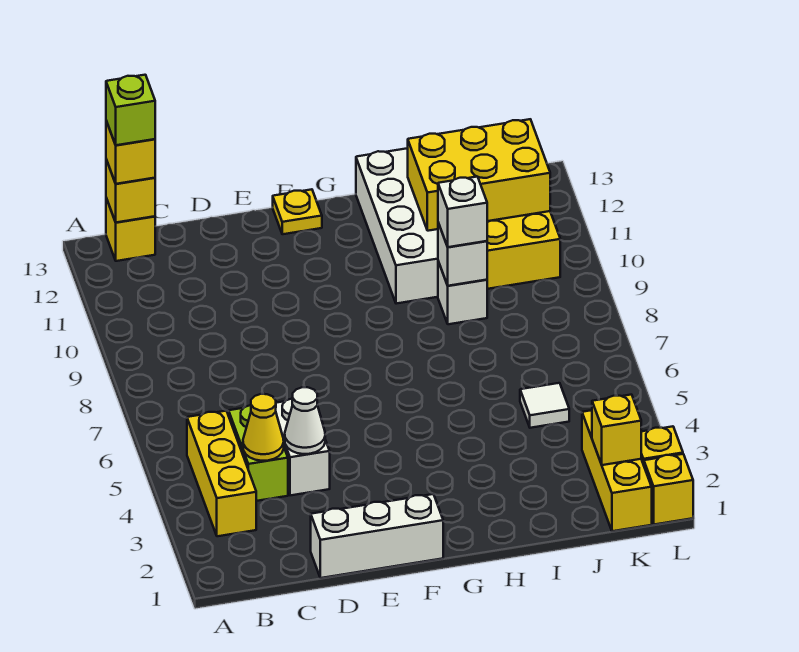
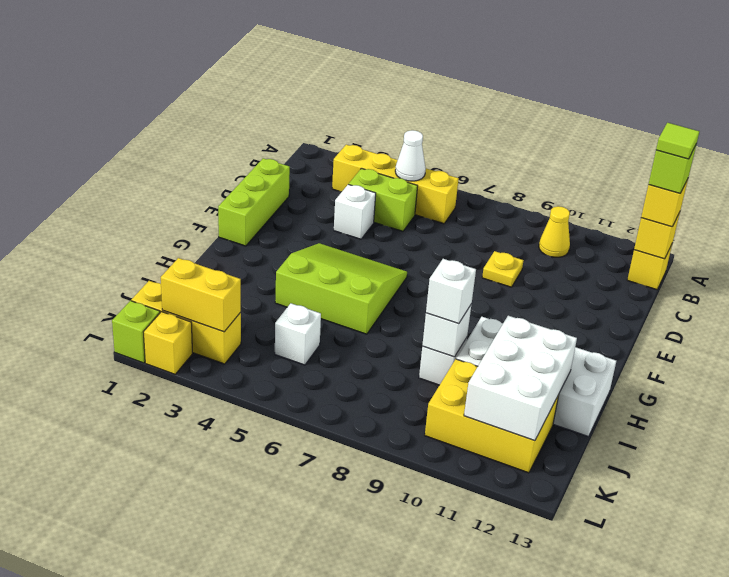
yellow 1x3 brick [187,411,256,536] -> yellow 1x4 brick [332,145,459,224]
none -> lime 1x1 tile [656,123,699,159]
yellow 1x1 cone [243,394,284,461] -> yellow 1x1 cone moved to [539,206,570,257]
white 1x3 brick [311,494,443,578] -> lime 1x3 brick [218,158,290,246]
white 1x2 brick [276,399,330,495] -> white 1x1 brick [334,184,376,239]
white 1x1 cone [285,387,325,454] -> white 1x1 cone moved to [395,130,426,181]
none -> lime 3x3 slope [275,243,407,334]
yellow 1x1 plate [273,189,322,234] -> yellow 1x1 plate moved to [482,251,524,287]
yellow 2x3 brick [408,119,550,231] -> white 2x3 brick [464,316,577,441]
white 1x1 tile [520,383,569,428] -> white 1x1 brick [275,303,321,365]
yellow 1x1 brick [592,395,641,465] -> yellow 1x2 brick [161,258,241,332]
yellow 1x1 brick [644,454,693,525] -> lime 1x1 brick [112,301,160,363]

